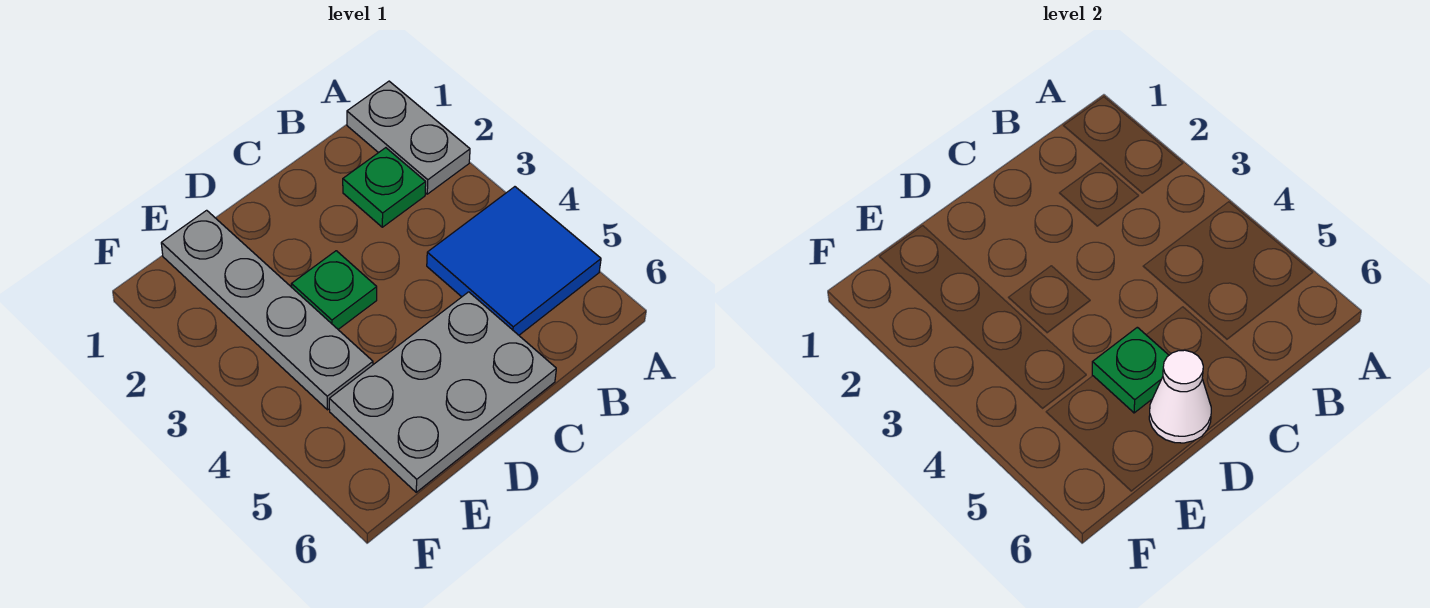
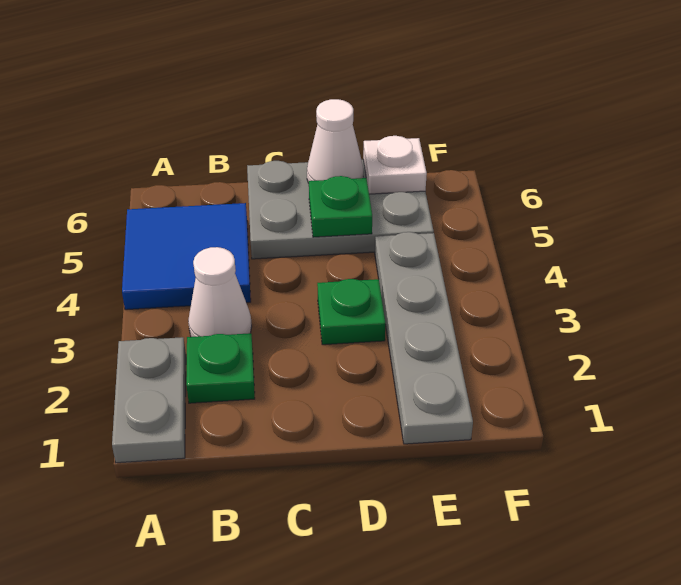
none -> white 1x1 cone [188,247,252,337]
none -> white 1x1 plate [363,136,427,194]

